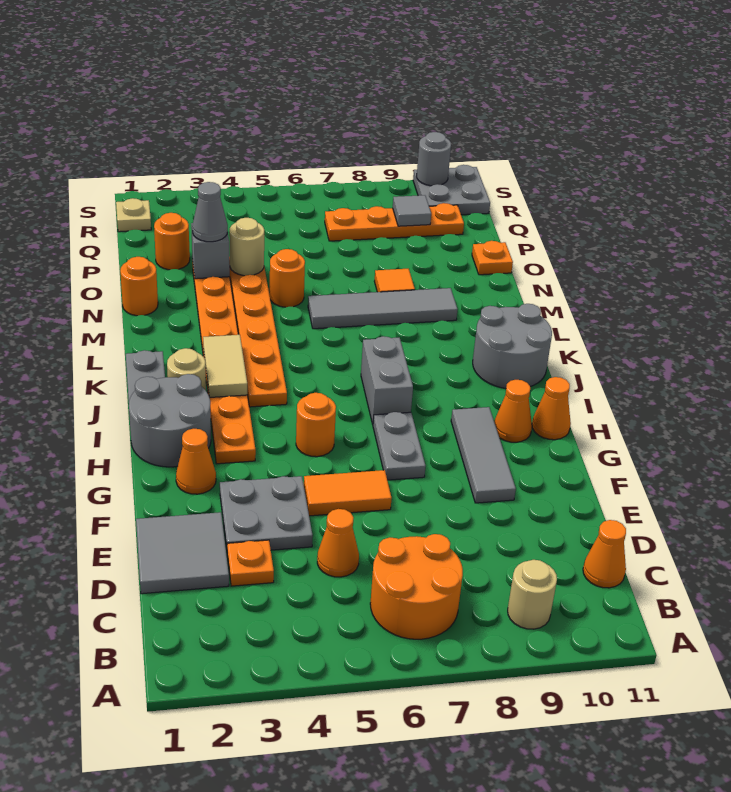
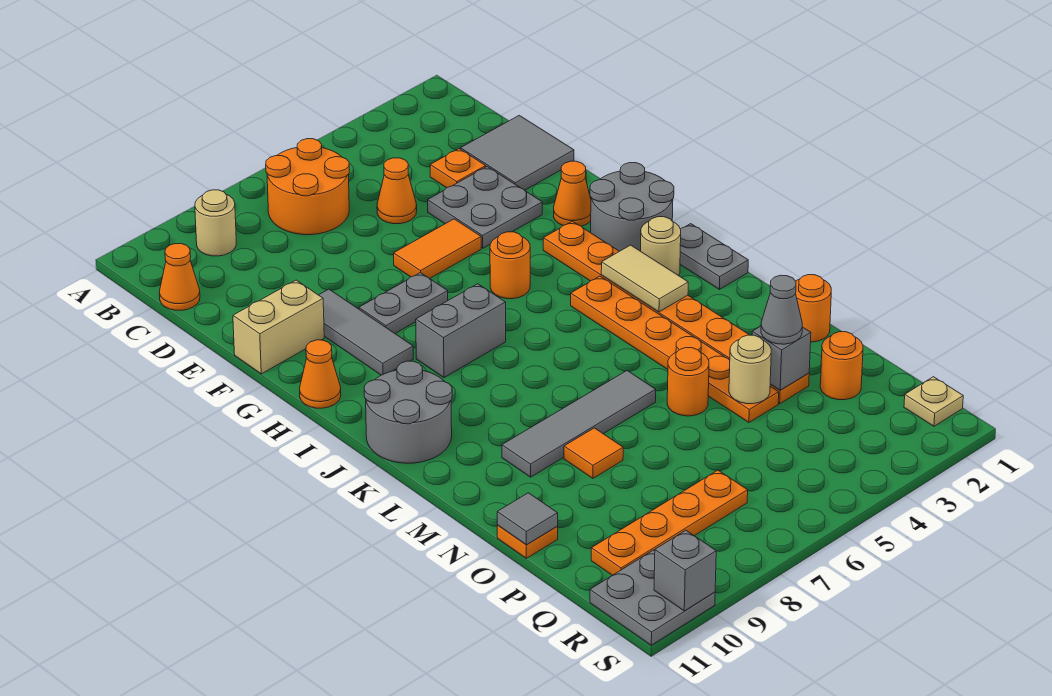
none -> tan 1x2 brick [233,280,324,374]
grey 1x2 plate [373,412,426,480] -> grey 1x2 plate turned to [359,273,448,333]
orange 1x1 cone [494,380,532,442] -> none
grey 1x2 brick [361,336,413,424] -> grey 1x2 brick turned to [416,284,506,378]
grey 1x1 tile [393,195,431,226] -> grey 1x1 tile moved to [497,493,558,545]
grey 1x1 round brick [417,132,451,186] -> grey 1x1 brick [654,530,716,611]

